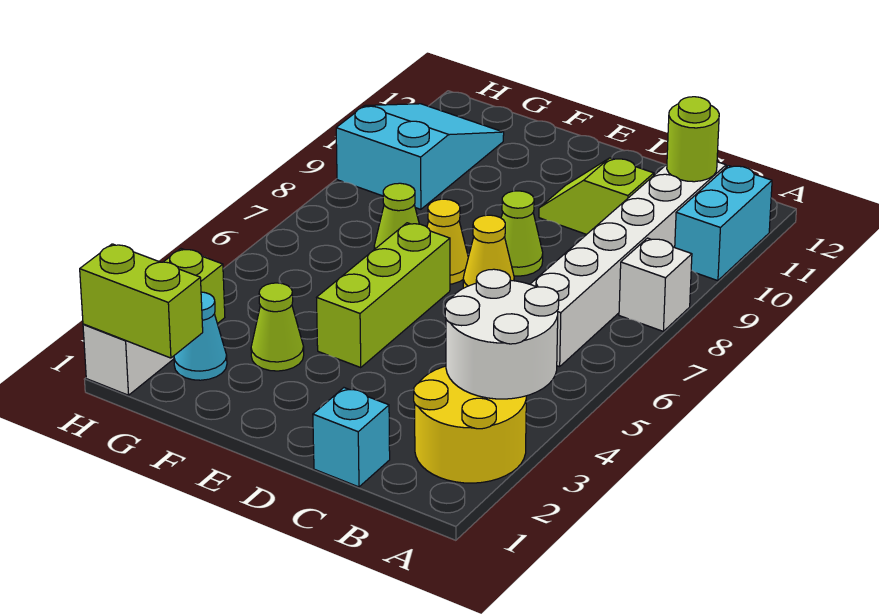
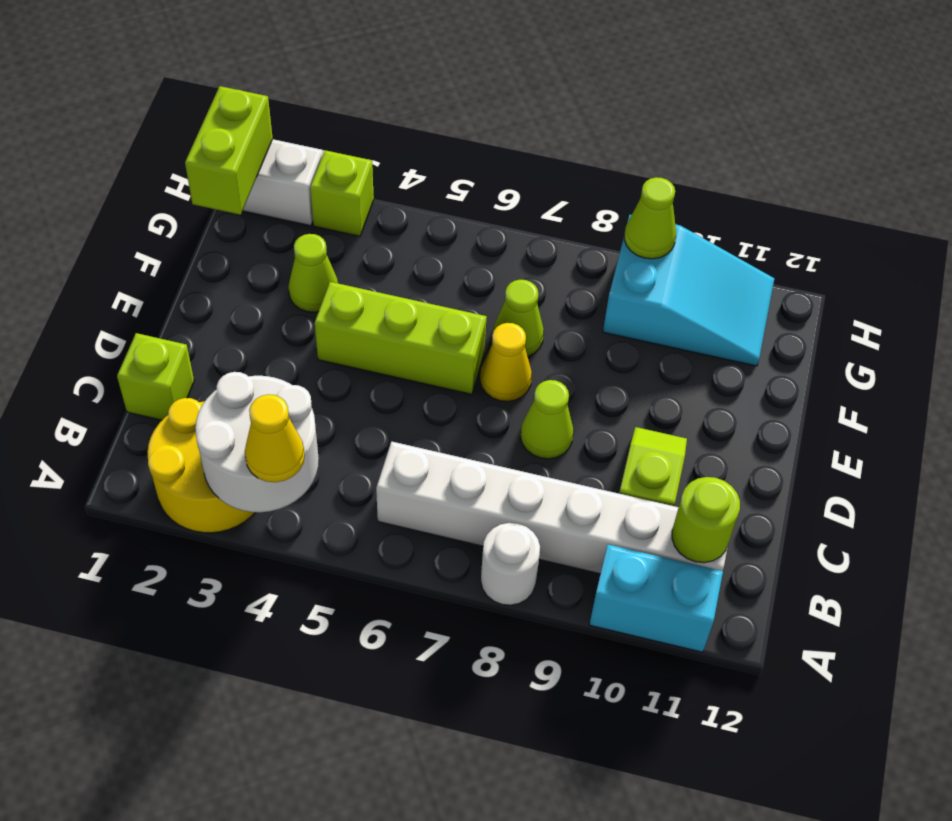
white 1x1 brick [619,238,692,331] -> white 1x1 round brick [481,523,540,605]
cyan 1x1 brick [313,388,390,487] -> lime 1x1 brick [117,333,194,420]
yellow 1x1 cone [463,215,514,288] -> yellow 1x1 cone moved to [245,394,305,482]
cyan 1x1 cone [174,292,227,380] -> none
none -> lime 1x1 cone [624,177,676,259]

